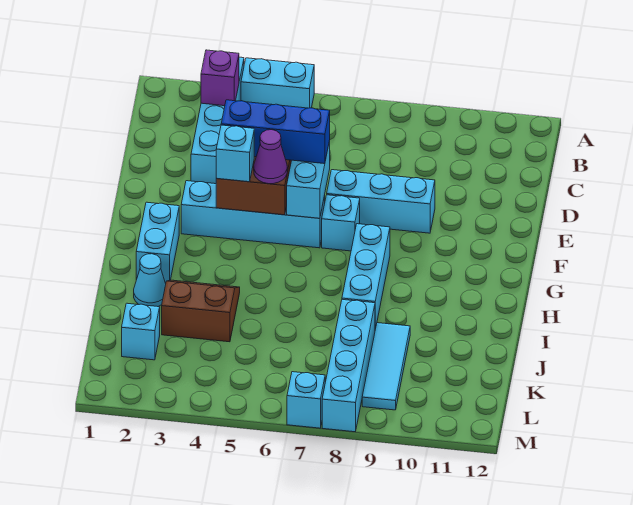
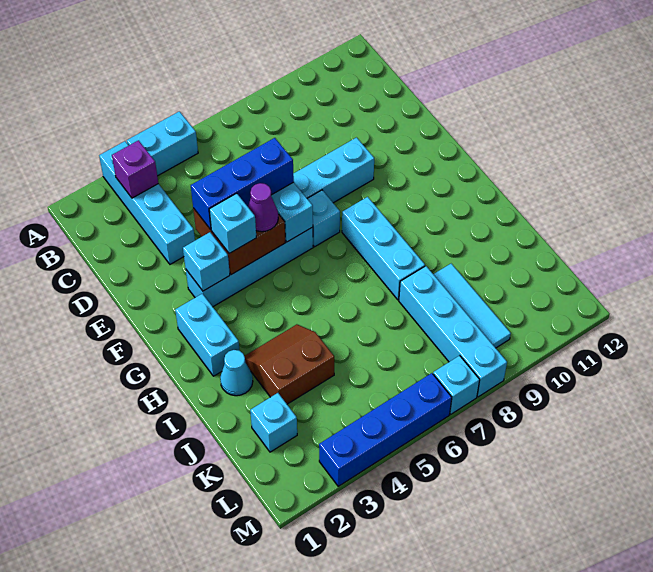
none -> cyan 1x1 brick [183,232,230,291]
none -> blue 1x4 brick [319,373,452,486]

